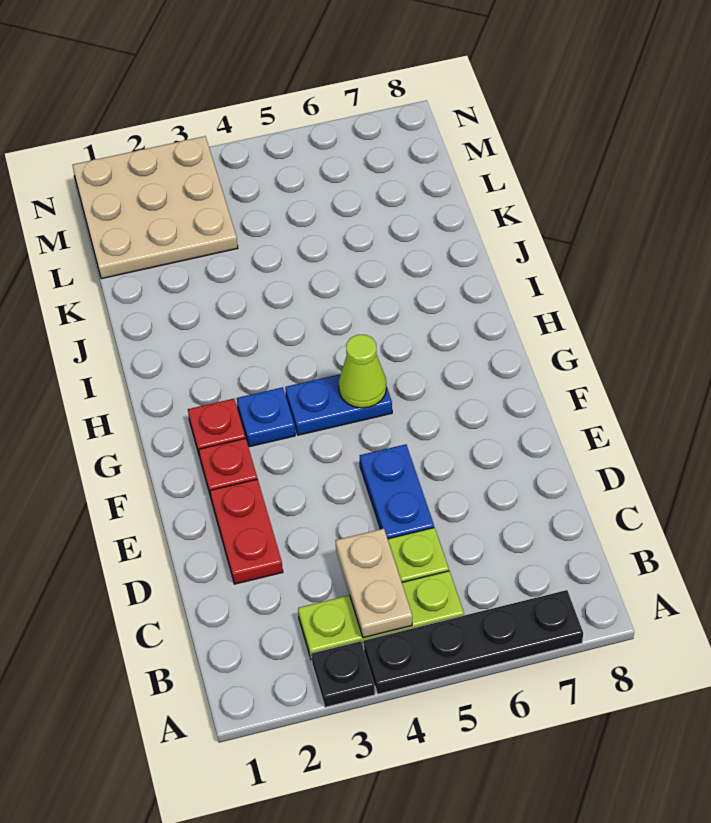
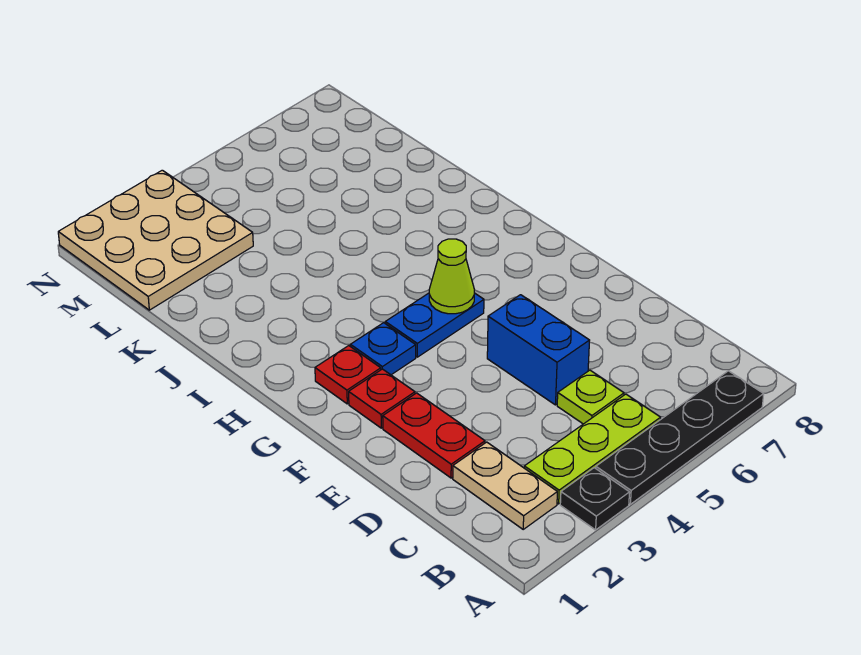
tan 1x2 plate [335,529,412,638] -> tan 1x2 plate moved to [453,442,557,529]
blue 1x2 plate [360,444,434,539] -> blue 1x2 brick [487,295,590,405]

